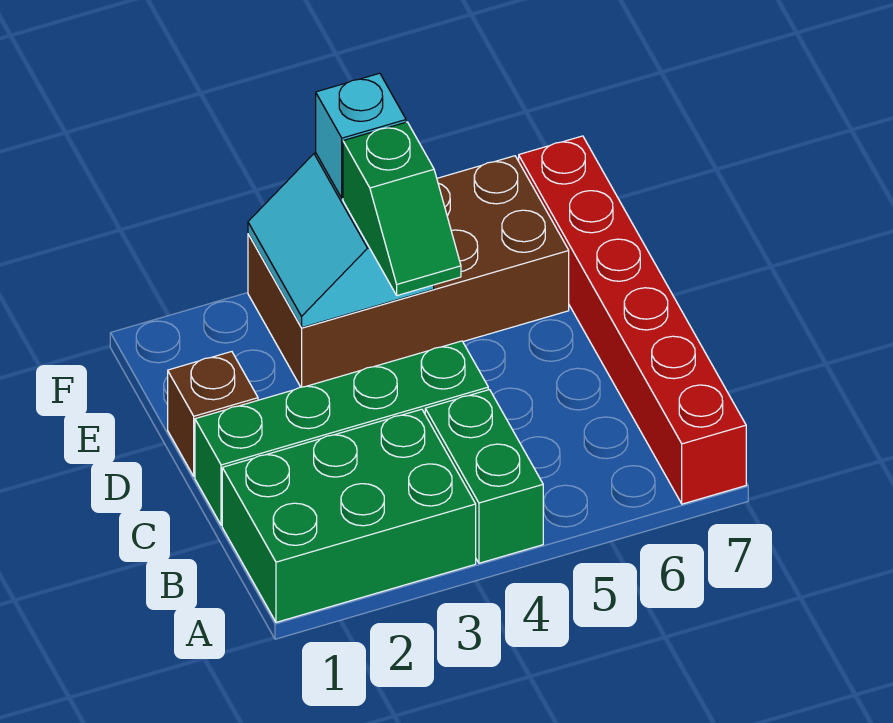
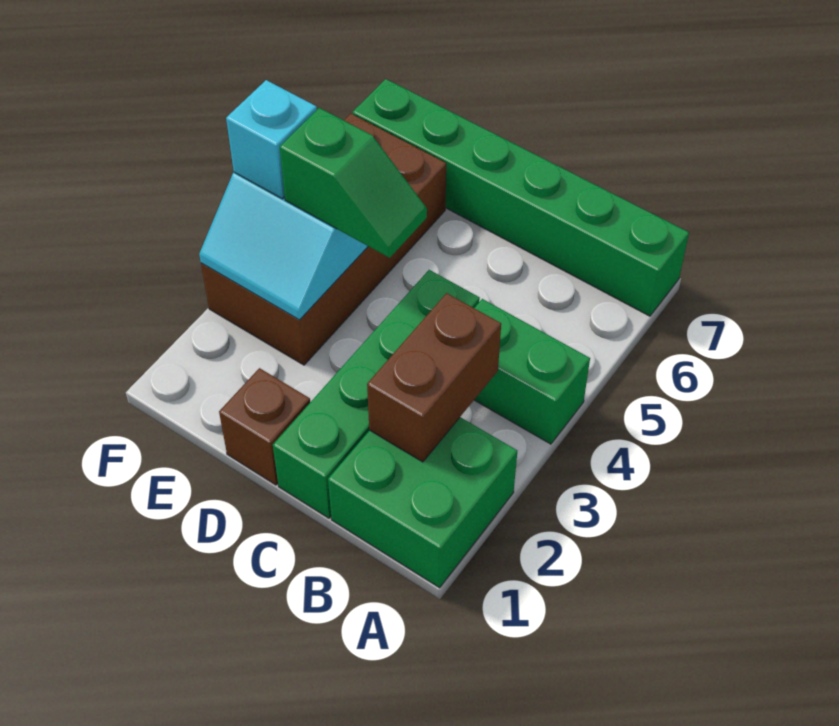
green 2x3 brick [222,409,476,622] -> green 2x2 brick [328,417,517,588]
red 1x6 brick [519,136,746,504] -> green 1x6 brick [353,79,689,316]
none -> brown 1x2 brick [367,293,501,462]

